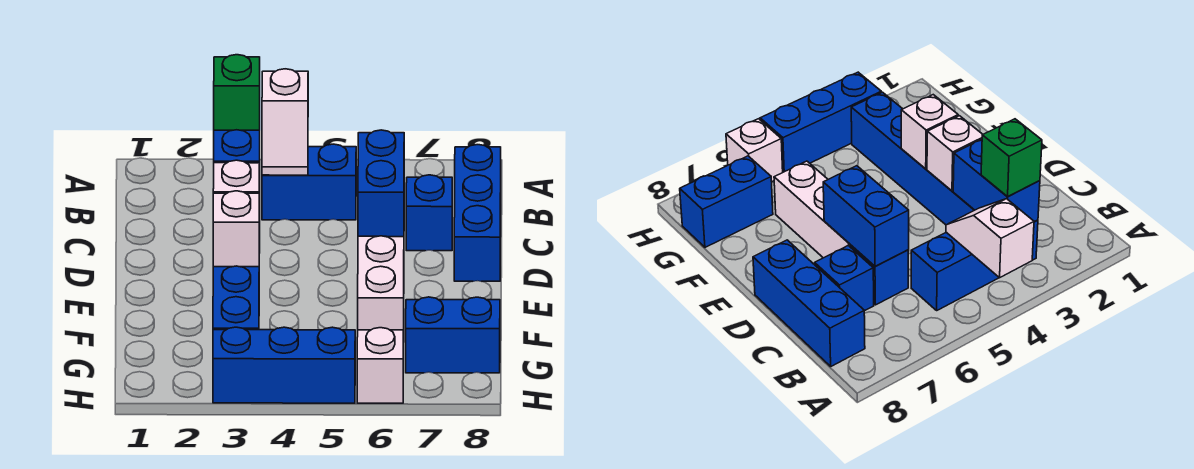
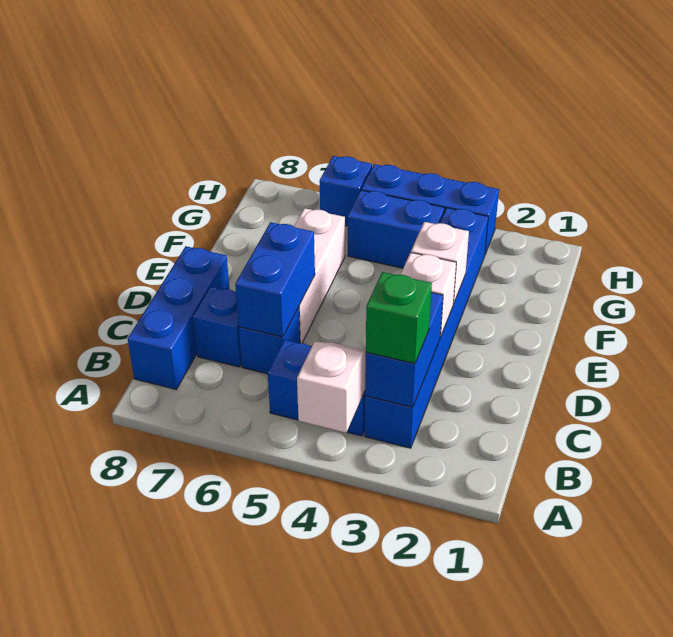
blue 1x2 brick [406,297,500,373] -> blue 1x2 brick moved to [348,190,444,268]
white 1x1 brick [357,328,403,403] -> blue 1x1 brick [320,156,372,226]

